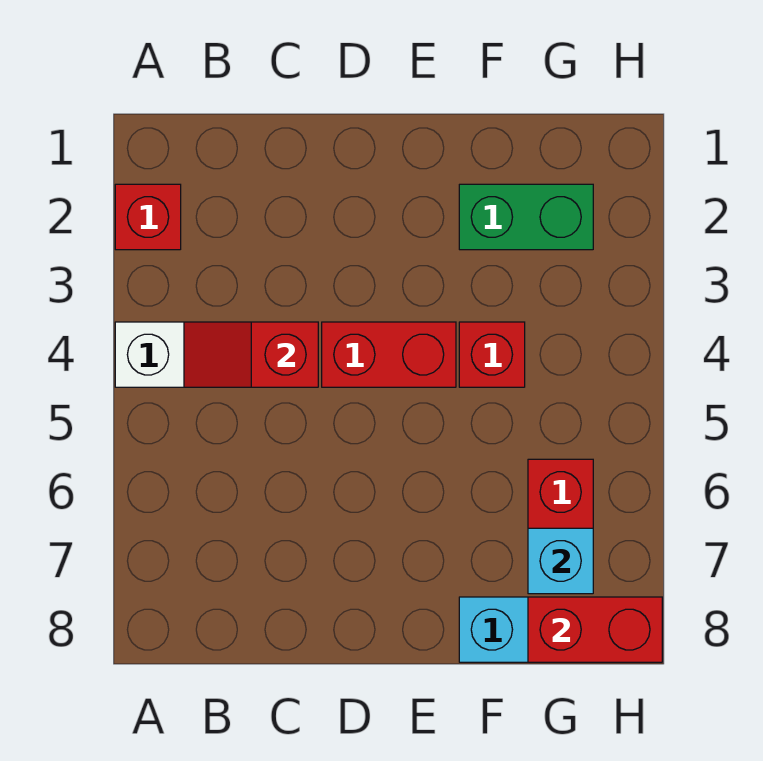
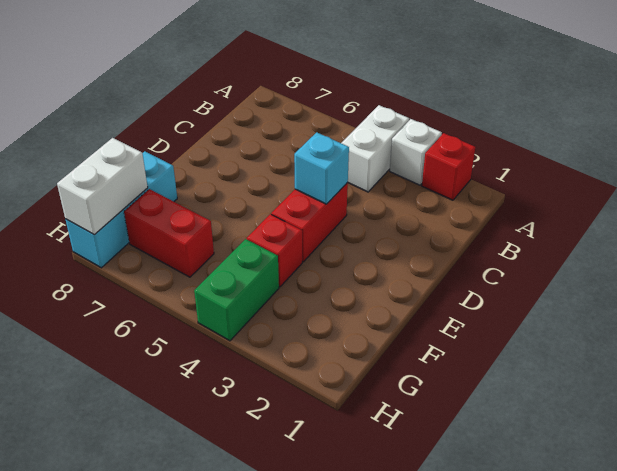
none -> white 1x1 brick [390,119,442,185]
red 1x2 slope [184,322,318,387] -> none
green 1x2 brick [459,184,593,250] -> green 1x2 brick moved to [194,239,279,341]
cyan 1x1 brick [528,528,593,594] -> cyan 1x1 brick moved to [294,132,349,204]
red 1x2 brick [528,597,662,662] -> white 1x2 brick [57,138,148,234]

